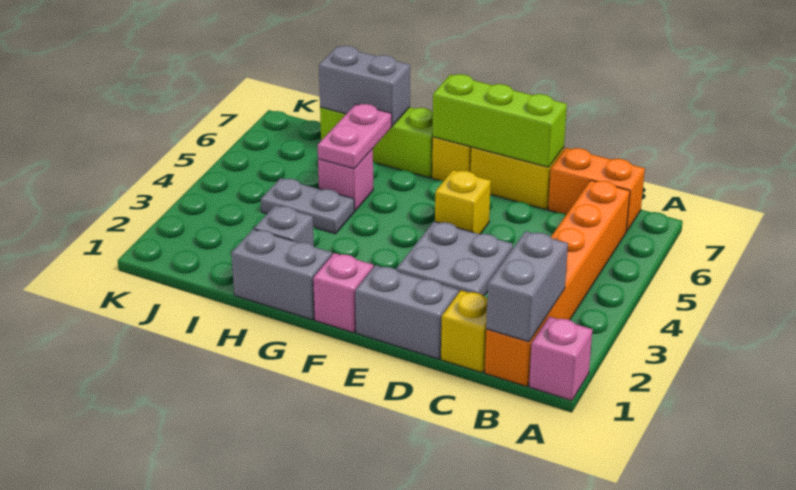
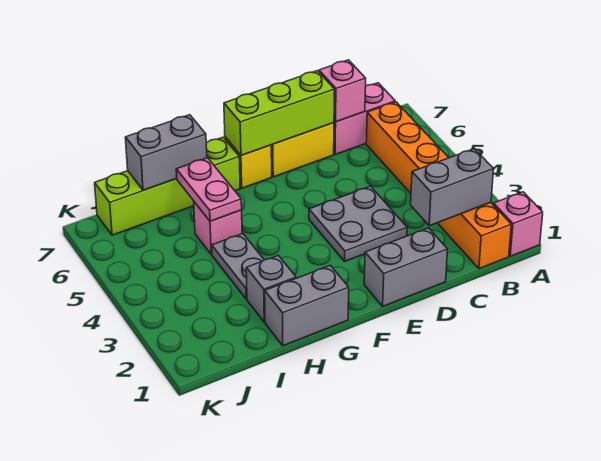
grey 1x2 brick [486,231,568,342] -> grey 1x2 brick turned to [411,149,494,226]
orange 1x2 brick [548,148,645,232] -> pink 1x2 brick [334,83,395,155]
yellow 1x1 brick [441,291,487,373] -> none
yellow 1x1 brick [435,170,491,234] -> none
pink 1x1 brick [313,253,373,333] -> pink 1x1 brick moved to [319,60,366,122]
lime 1x3 brick [320,107,433,178] -> lime 1x4 brick [95,137,240,235]
grey 1x2 plate [261,178,354,234] -> grey 1x2 plate turned to [212,234,264,299]

